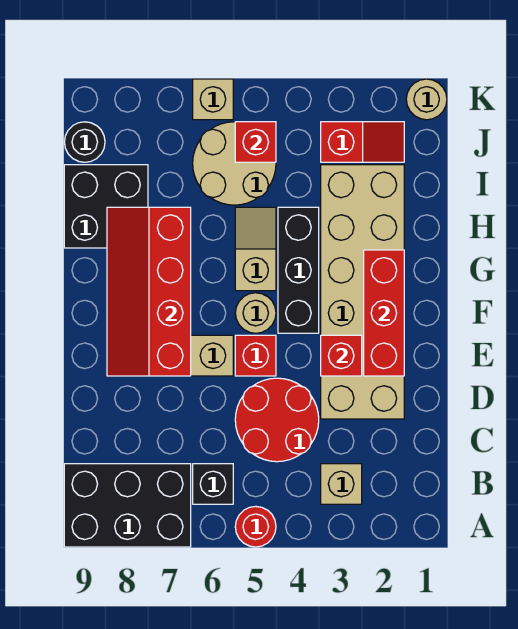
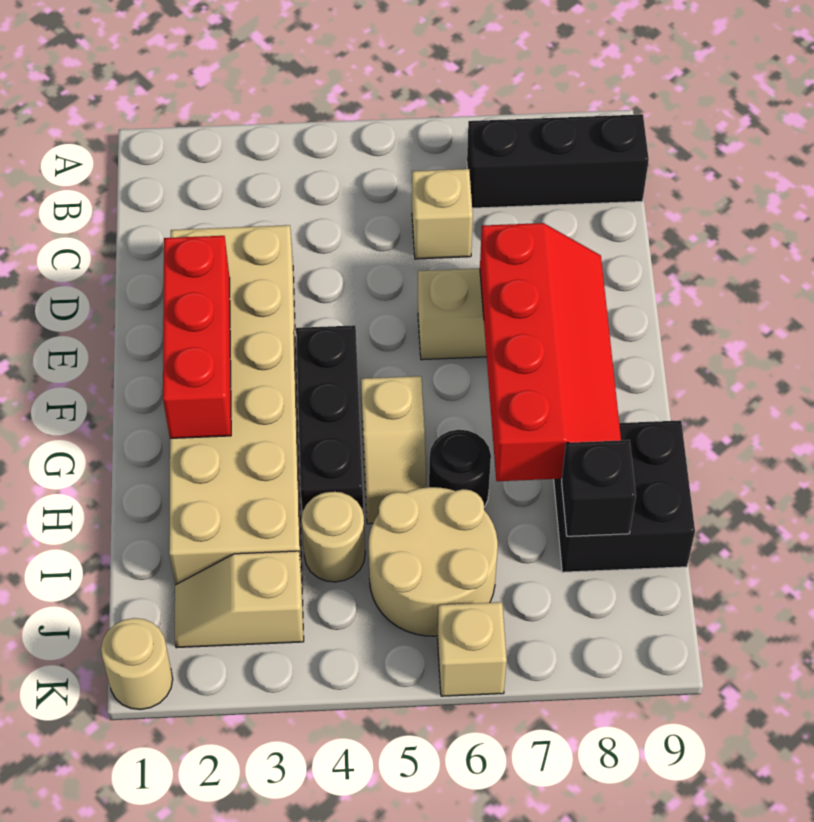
red 1x1 round brick [235,506,276,547] -> none
black 2x3 brick [64,464,191,547] -> black 1x3 brick [467,114,649,208]
tan 1x1 brick [321,464,362,504] -> tan 1x1 brick moved to [412,169,473,259]
black 1x1 brick [193,464,233,504] -> black 1x1 brick moved to [562,440,636,536]
red 2x2 round brick [235,378,319,462] -> none
red 1x1 brick [321,335,362,376] -> none
red 1x1 brick [235,335,276,376] -> none
tan 1x1 round brick [235,293,276,333] -> tan 1x1 round brick moved to [301,491,365,582]
red 1x2 slope [321,122,404,162] -> tan 1x2 slope [175,551,304,648]
red 1x1 brick [235,122,276,162] -> none
black 1x1 round brick [64,122,105,162] -> black 1x1 round brick moved to [429,430,491,507]

